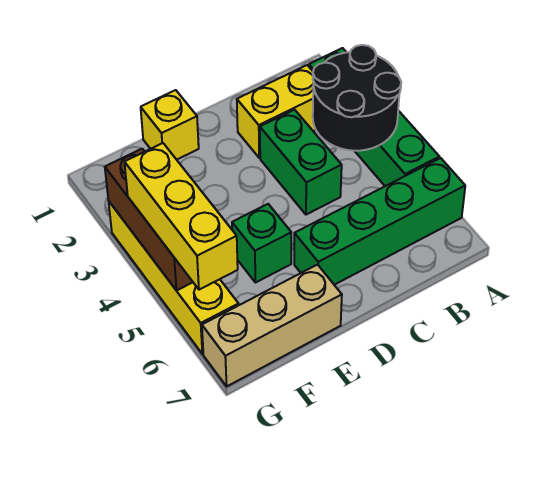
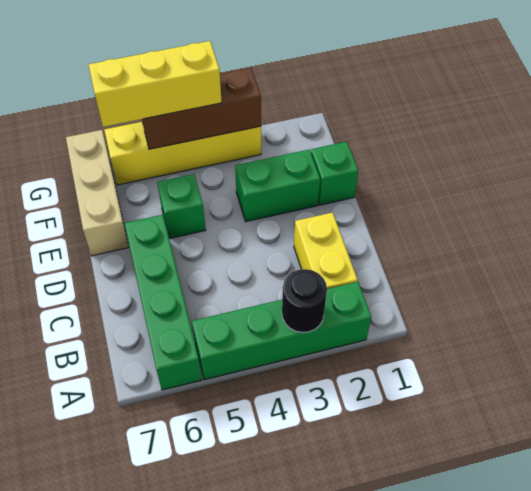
black 2x2 round brick [313,45,401,151] -> black 1x1 round brick [282,269,327,333]
green 1x2 brick [260,110,342,215] -> green 1x2 brick moved to [235,150,320,221]
yellow 1x1 brick [141,90,199,160] -> green 1x1 brick [311,142,358,205]

